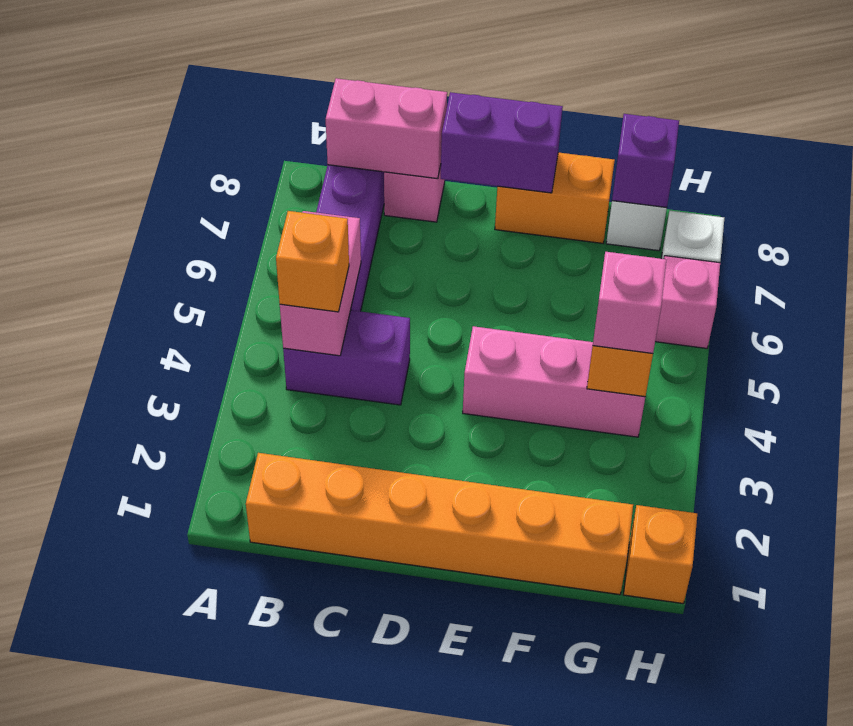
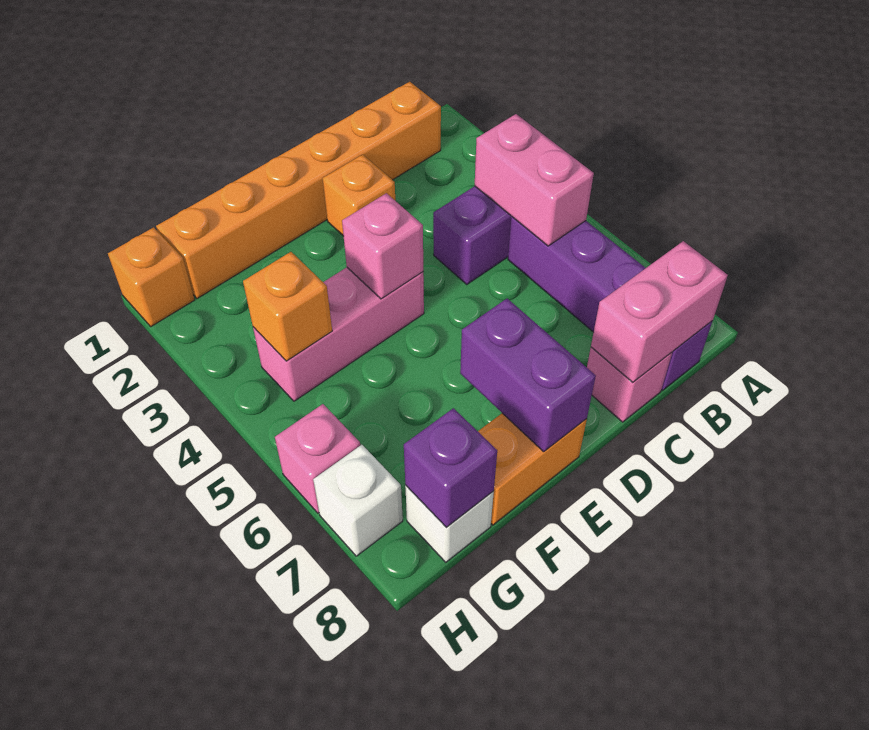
orange 1x1 brick [276,211,349,312] -> orange 1x1 brick moved to [323,155,395,236]
purple 1x2 brick [441,92,563,193] -> purple 1x2 brick turned to [460,299,596,452]
pink 1x1 brick [593,252,666,353] -> pink 1x1 brick moved to [342,193,423,299]

